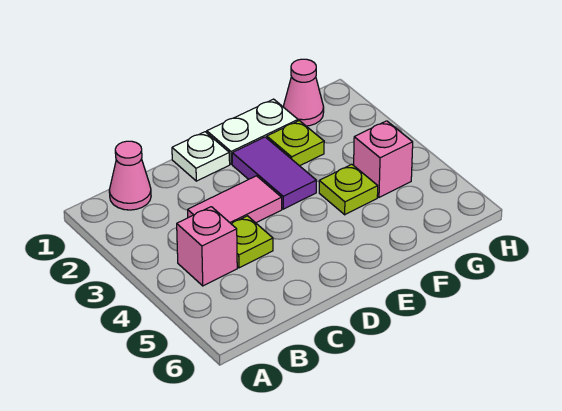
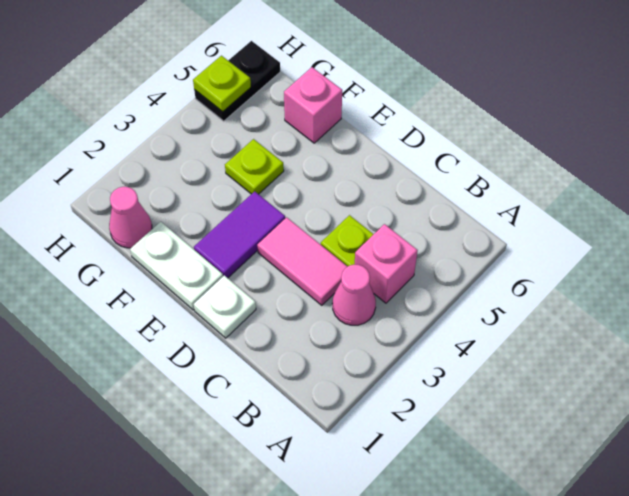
pink 1x1 cone [109,141,151,210] -> pink 1x1 cone moved to [333,265,376,325]
lime 1x1 plate [267,121,324,166] -> lime 1x1 plate moved to [193,56,251,112]
pink 1x1 brick [354,121,413,197] -> pink 1x1 brick moved to [284,67,342,143]
none -> black 1x2 plate [194,41,280,121]

